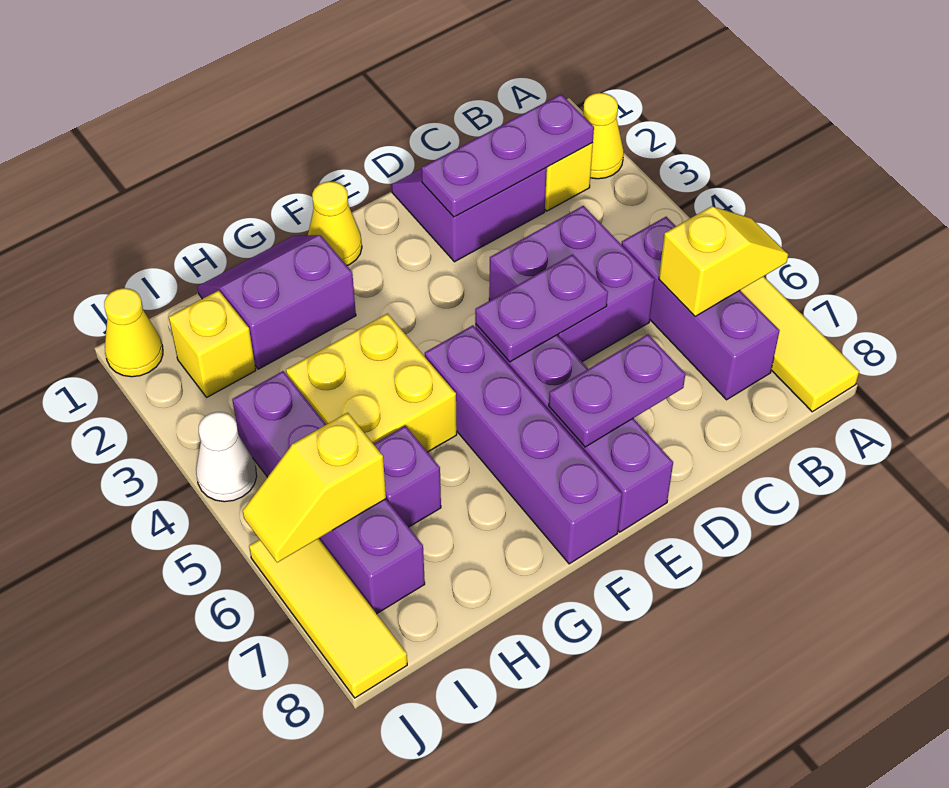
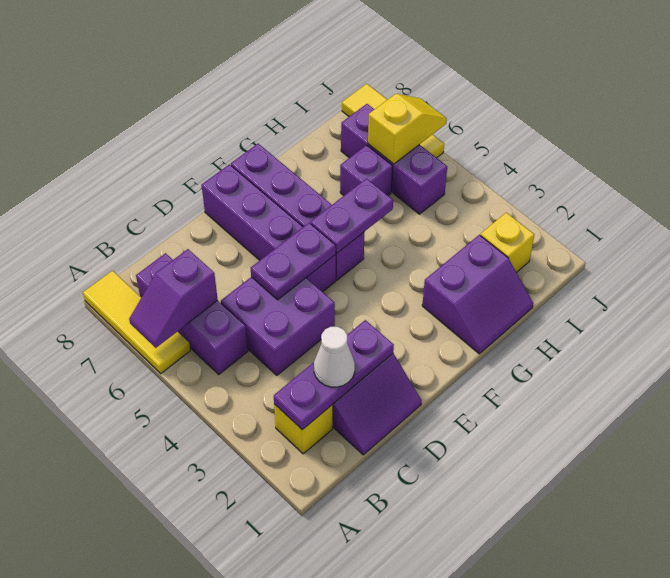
yellow 1x1 cone [583,93,624,179] -> none
yellow 1x2 slope [659,206,788,316] -> purple 1x2 slope [129,249,218,348]
purple 1x2 plate [549,334,685,447] -> purple 1x2 plate moved to [310,179,393,253]
yellow 1x1 cone [308,181,362,266] -> none
yellow 2x2 brick [286,314,457,452] -> none
purple 1x4 brick [232,371,425,614] -> purple 1x3 brick [341,104,447,214]
yellow 1x1 cone [104,288,163,377] -> none
white 1x1 cone [196,412,257,502] -> white 1x1 cone moved to [314,327,355,387]

